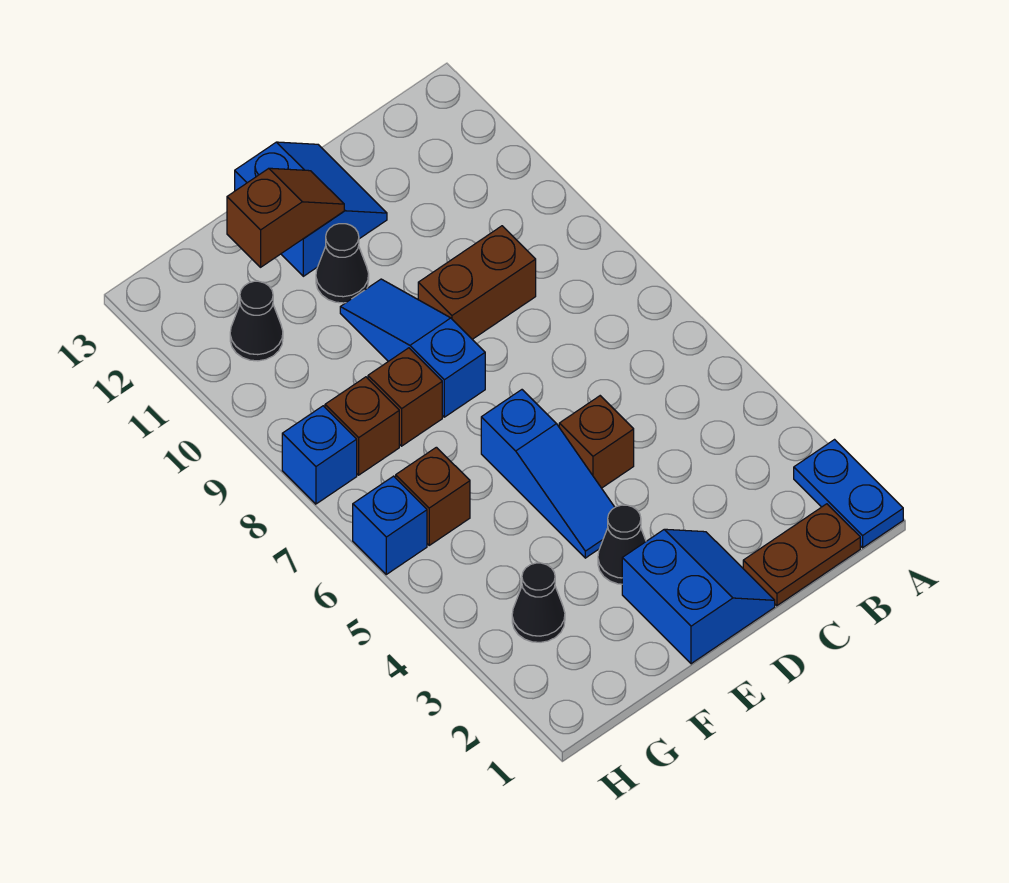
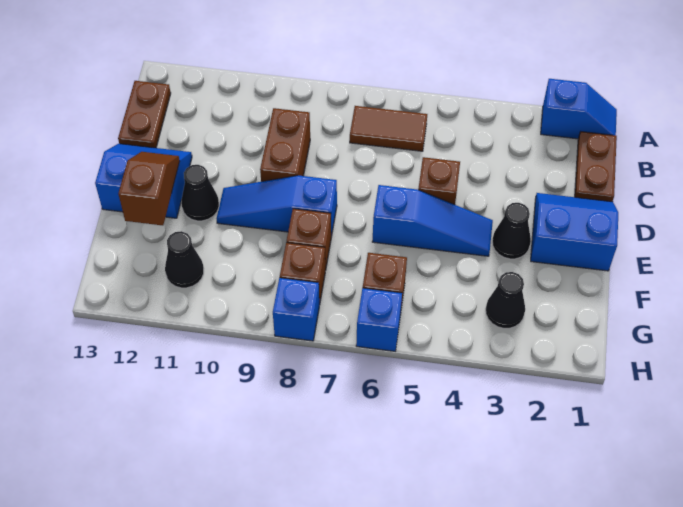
blue 1x2 plate [794,440,903,548] -> blue 1x2 slope [541,79,617,139]
none -> brown 1x2 tile [350,106,427,151]
none -> brown 1x2 plate [118,81,171,148]

